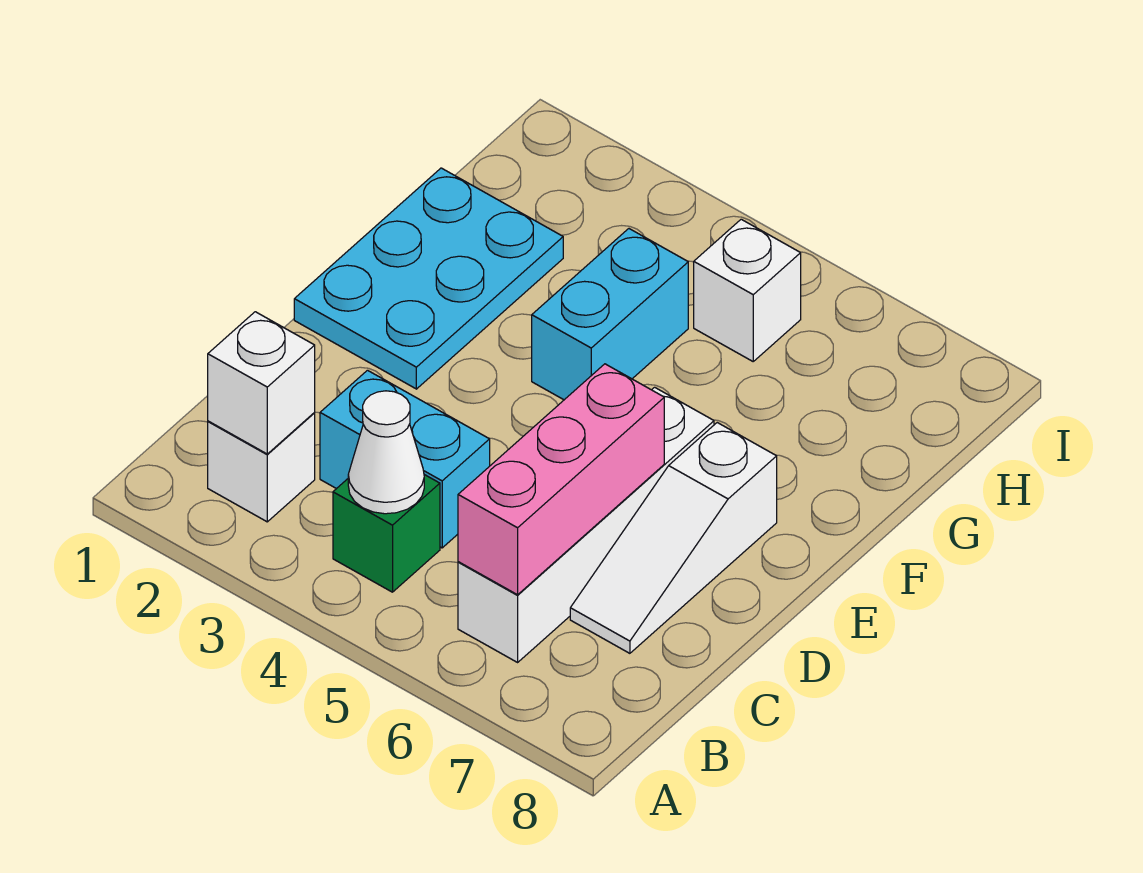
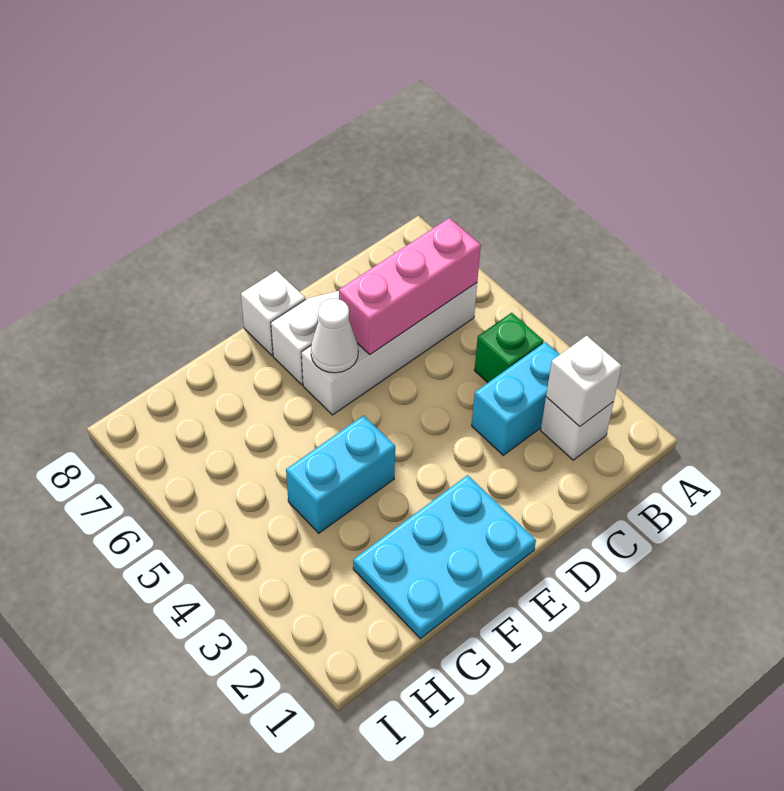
white 1x1 cone [348,391,424,514] -> white 1x1 cone moved to [311,299,358,373]
cyan 1x2 brick [320,370,490,548] -> cyan 1x2 brick turned to [472,342,560,455]
white 1x1 brick [694,219,801,361] -> white 1x1 brick moved to [241,271,306,355]

